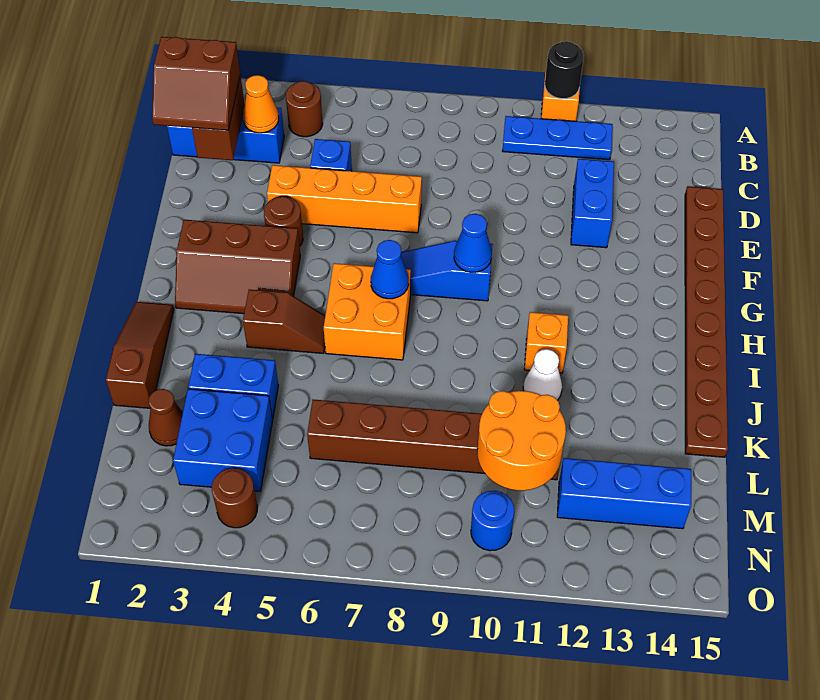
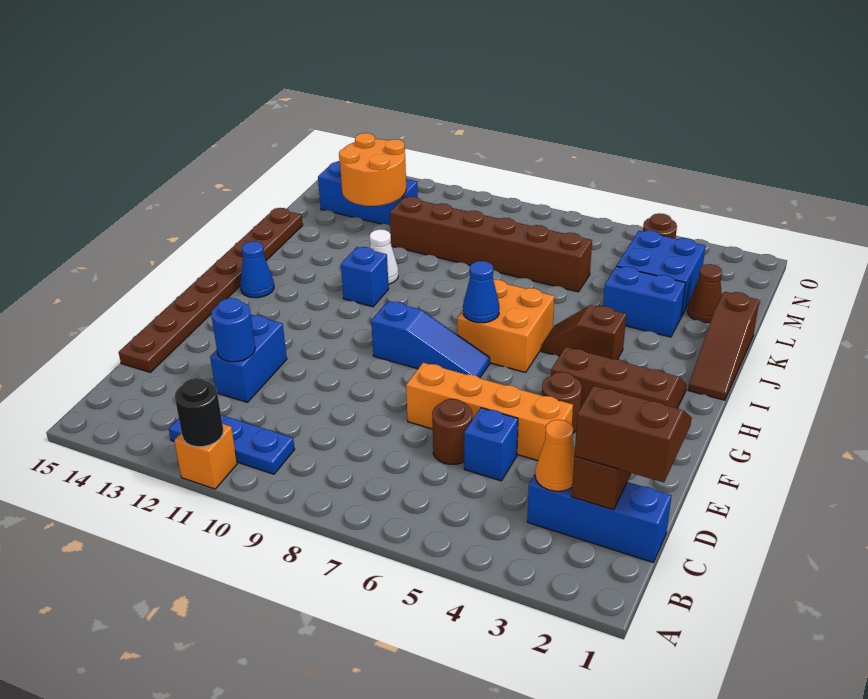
brown 1x1 round brick [286,81,323,137] -> brown 1x1 round brick moved to [432,399,472,464]
blue 1x1 cone [454,214,492,272] -> blue 1x1 cone moved to [240,241,274,298]
orange 1x1 brick [524,312,568,373] -> blue 1x1 brick [341,247,389,307]
orange 2x2 round brick [477,391,566,491] -> orange 2x2 round brick moved to [339,133,406,206]
blue 1x1 round brick [471,491,514,551] -> blue 1x1 round brick moved to [211,298,255,362]

